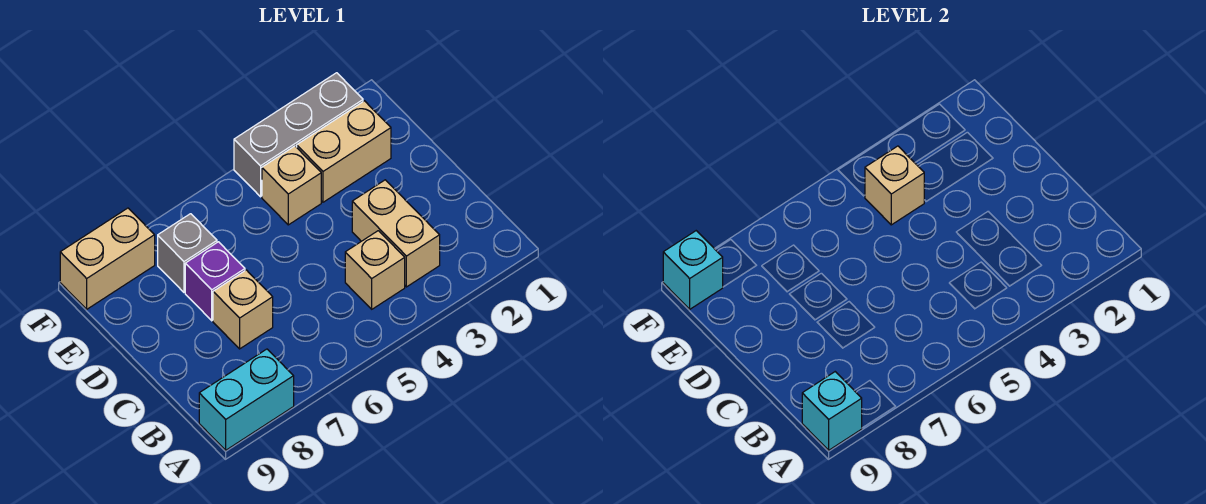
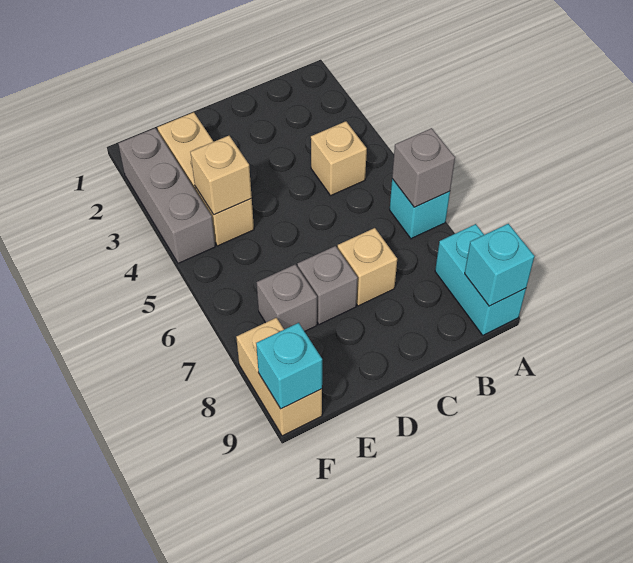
none -> cyan 1x1 brick [390,179,450,239]
none -> grey 1x1 brick [392,128,455,207]
tan 1x2 brick [352,180,440,287] -> none
purple 1x1 brick [185,242,245,321] -> grey 1x1 brick [297,246,358,325]

